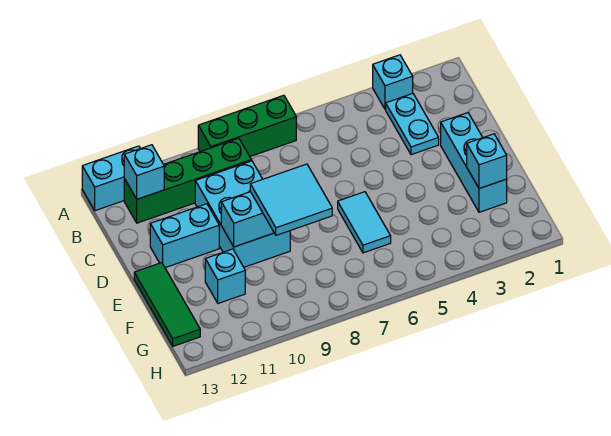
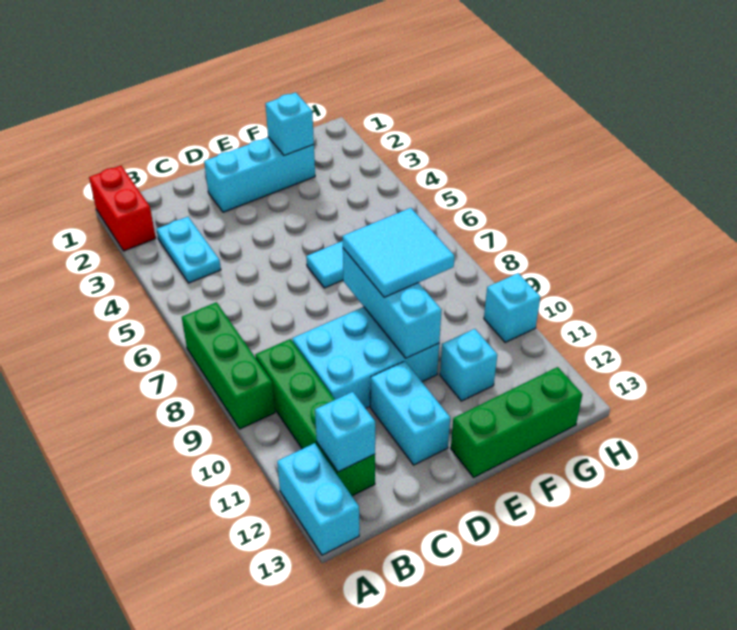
none -> red 1x2 brick [89,166,156,251]
cyan 1x1 brick [373,55,413,109] -> cyan 1x1 brick moved to [484,273,540,343]
cyan 1x2 plate [386,94,439,155] -> cyan 1x2 plate turned to [157,217,221,283]
green 1x3 tile [134,263,200,346] -> green 1x3 brick [451,367,583,477]

